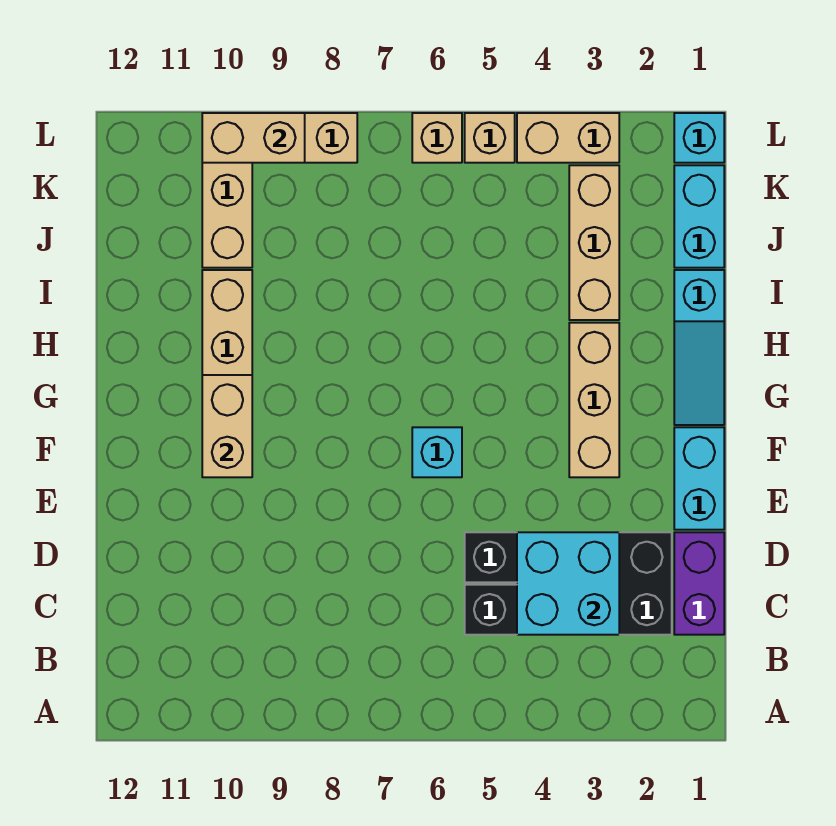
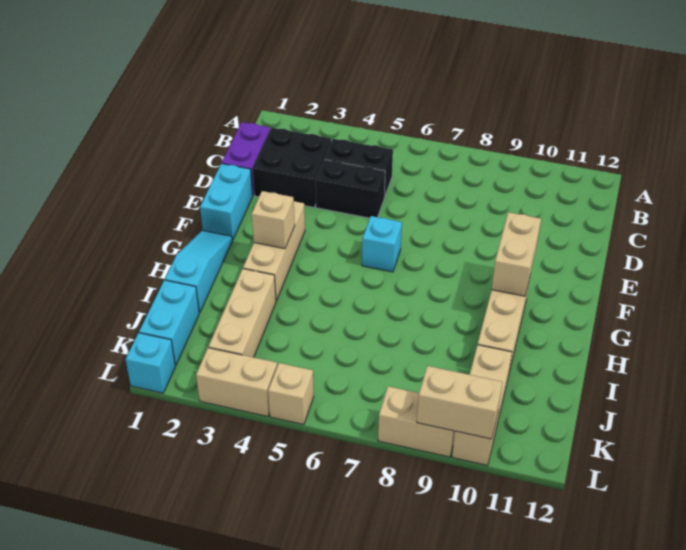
cyan 2x2 brick [517,532,619,635] -> none
tan 1x1 brick [412,113,462,163] -> tan 1x1 brick moved to [252,191,295,249]

